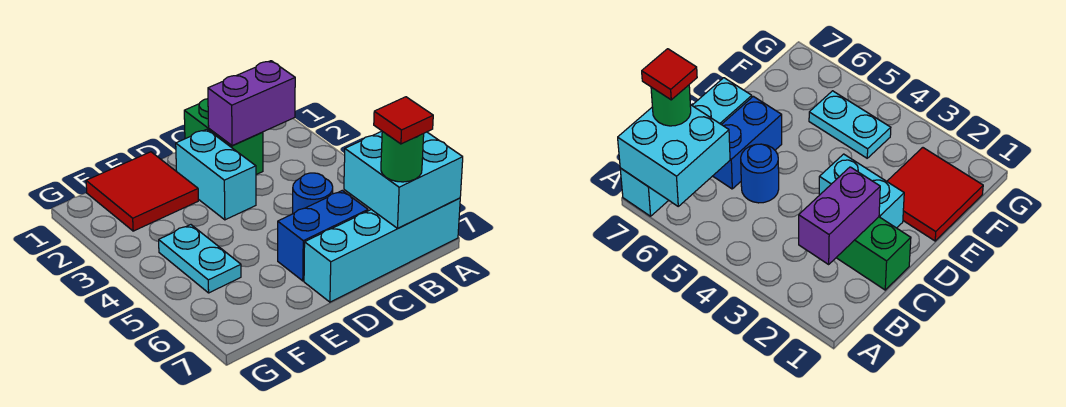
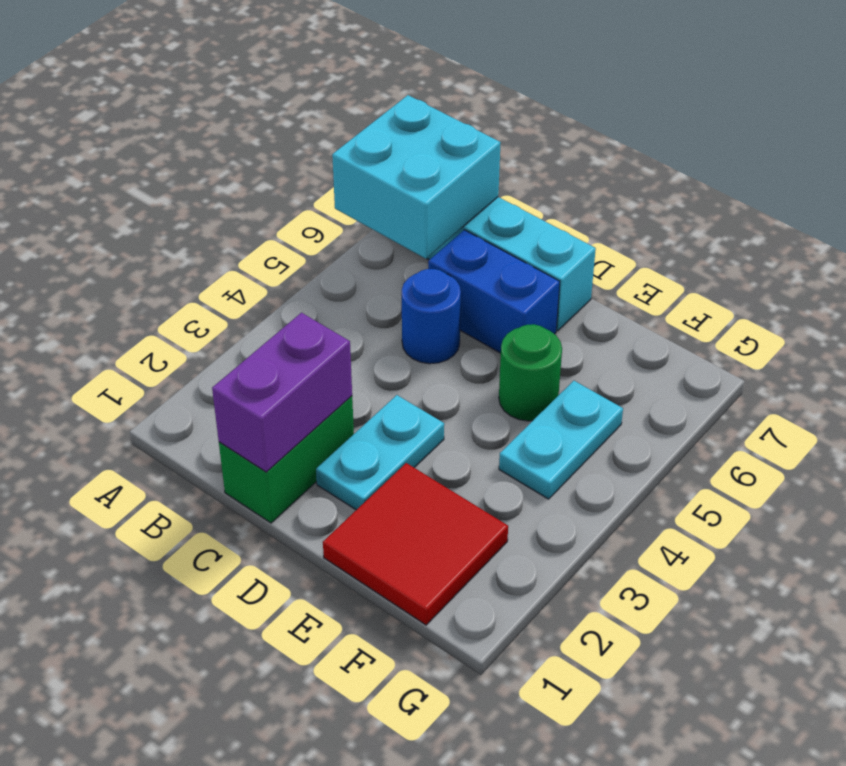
purple 1x2 brick [208,61,295,146] -> purple 1x2 brick turned to [212,313,352,472]
green 1x1 round brick [381,131,424,182] -> green 1x1 round brick moved to [499,324,562,421]
red 1x1 tile [374,97,433,144] -> none
cyan 1x2 brick [176,129,256,220] -> cyan 1x2 plate [316,395,444,510]

